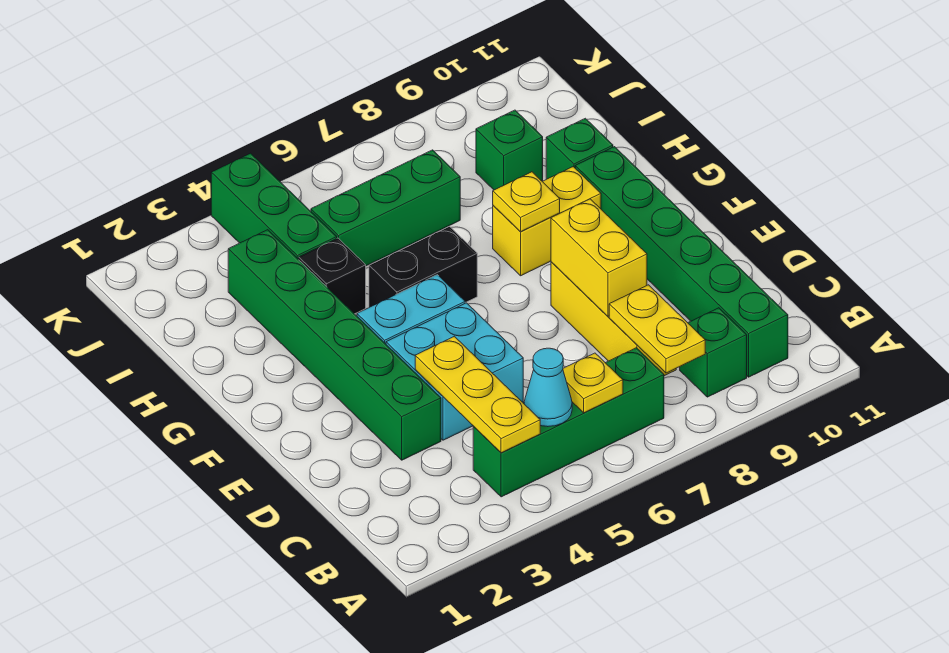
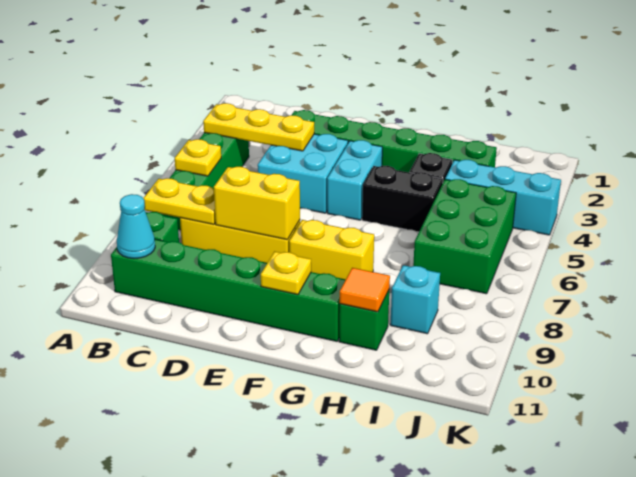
cyan 1x1 cone [524,348,572,427] -> cyan 1x1 cone moved to [117,194,155,259]
black 1x2 brick [369,227,477,307] -> black 1x2 brick turned to [362,166,443,232]
yellow 1x2 brick [493,167,601,276] -> yellow 1x2 brick turned to [289,220,374,279]
yellow 1x1 plate [493,172,560,231] -> yellow 1x1 plate moved to [261,252,311,295]
none -> orange 1x1 tile [340,268,390,312]
green 1x3 brick [211,153,337,260] -> cyan 1x3 brick [445,160,561,235]
green 1x3 brick [311,150,460,266] -> green 2x3 brick [413,179,516,294]
green 1x1 brick [476,110,543,190] -> cyan 1x1 brick [390,265,440,334]

